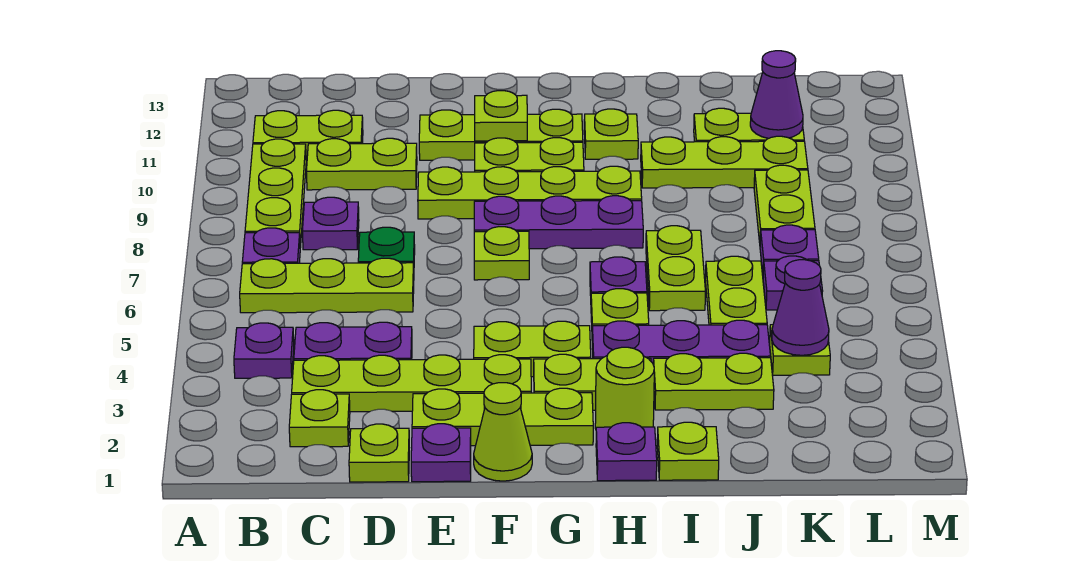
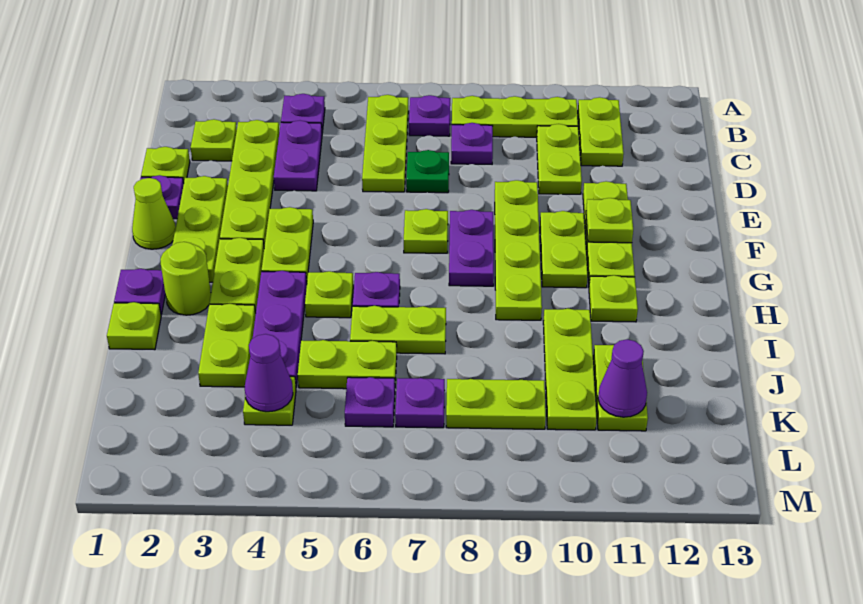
purple 1x3 plate [474,196,643,249] -> purple 1x2 plate [449,210,494,286]

